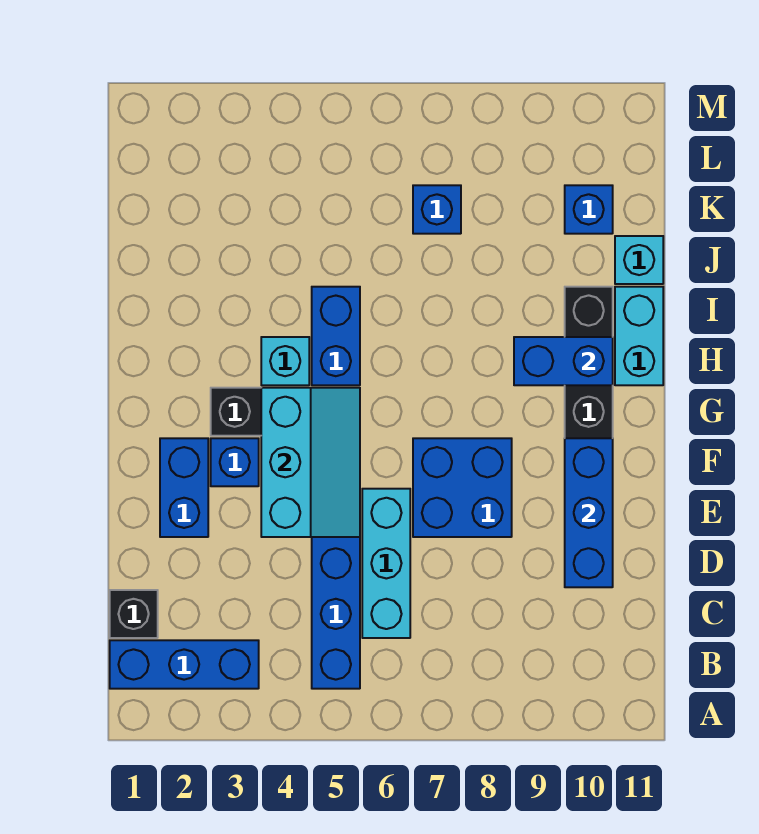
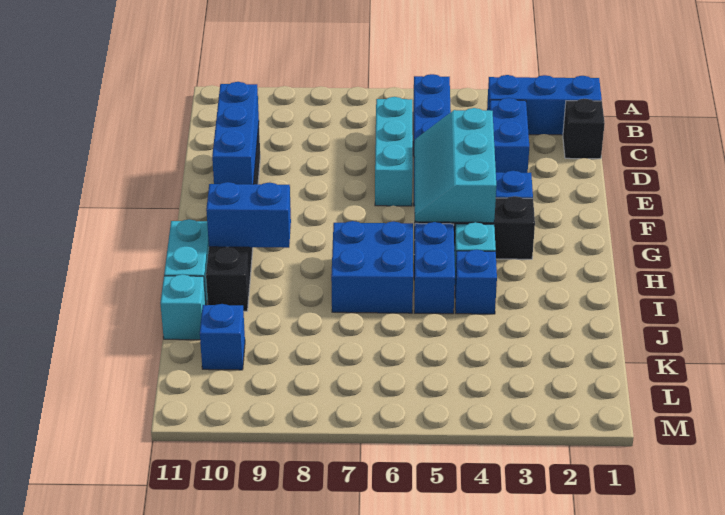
blue 1x2 brick [160,438,208,537] -> blue 1x2 brick moved to [489,98,529,173]
blue 2x2 brick [413,438,512,537] -> blue 2x2 brick moved to [331,221,413,313]
blue 1x1 brick [413,185,461,234] -> blue 1x1 brick moved to [455,250,497,314]

